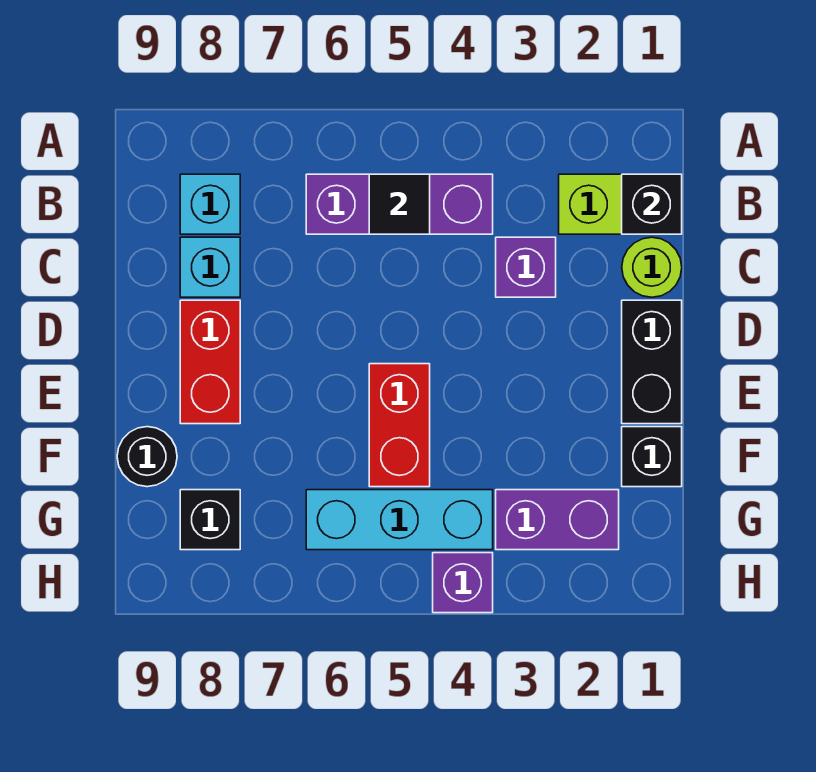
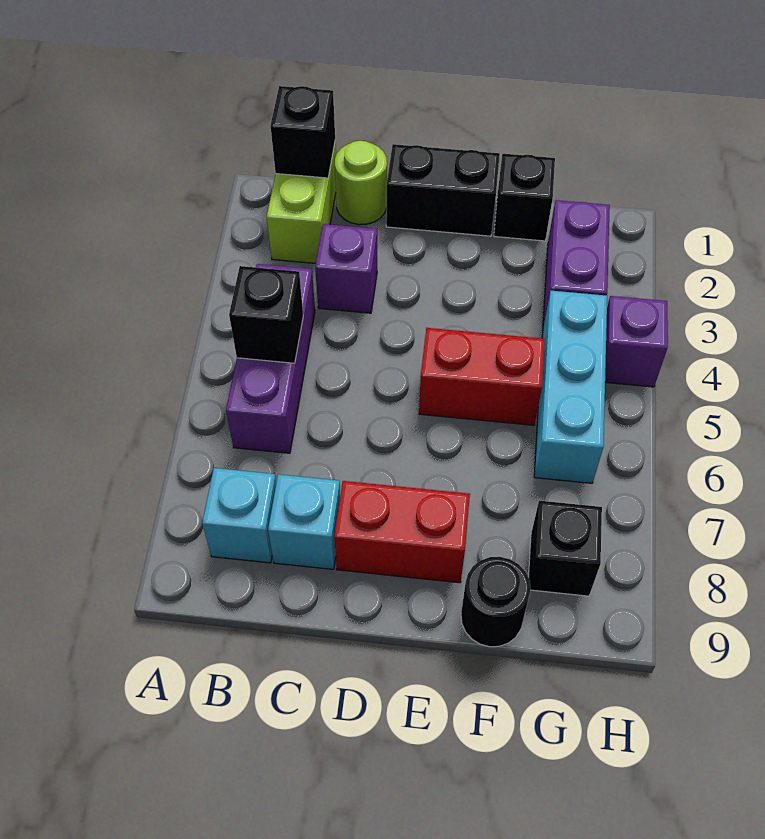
black 1x1 tile [369,174,430,234] -> black 1x1 brick [229,266,303,363]

